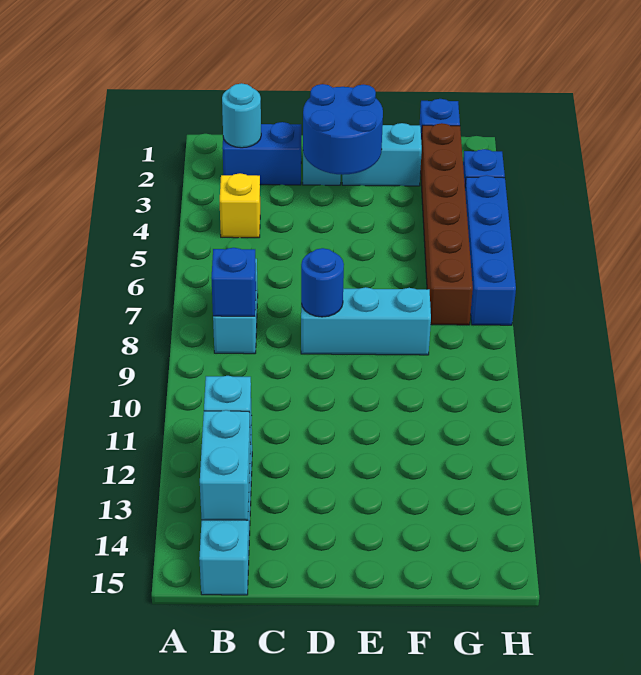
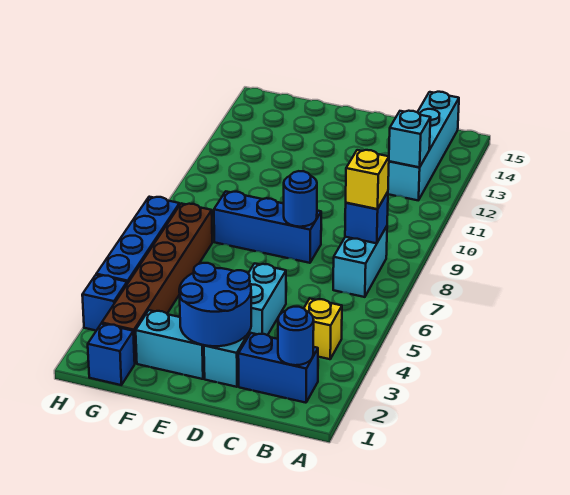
cyan 1x1 round brick [222,83,261,148] -> blue 1x1 round brick [278,307,314,365]
none -> yellow 1x1 brick [346,150,389,209]
cyan 1x2 brick [200,410,250,520] -> cyan 1x2 brick moved to [248,263,286,335]
cyan 1x3 brick [301,287,431,355] -> blue 1x3 brick [214,192,321,263]

